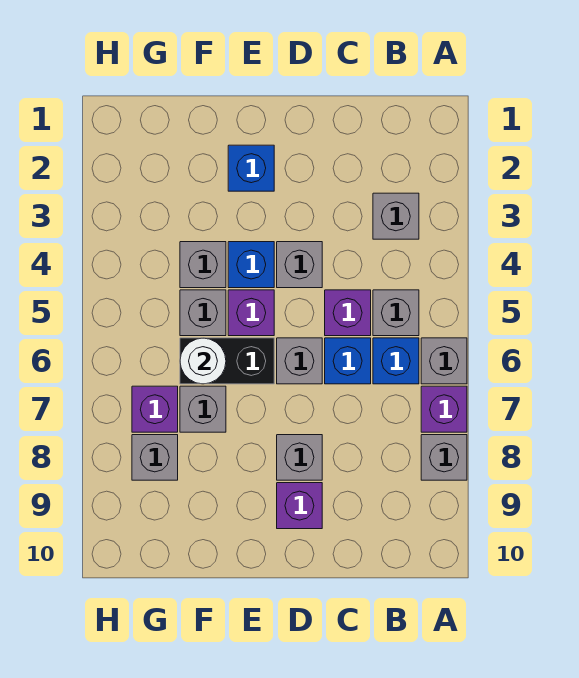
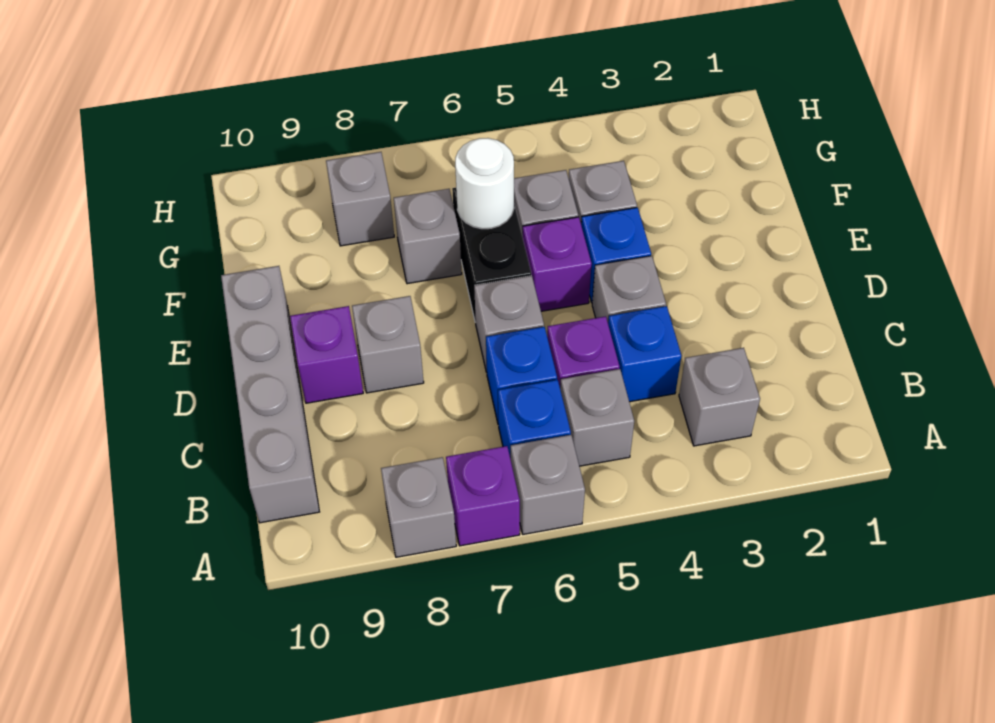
none -> grey 1x4 brick [221,266,319,523]
blue 1x1 brick [228,145,274,191] -> blue 1x1 brick moved to [608,306,681,402]
purple 1x1 brick [132,386,178,432] -> none

